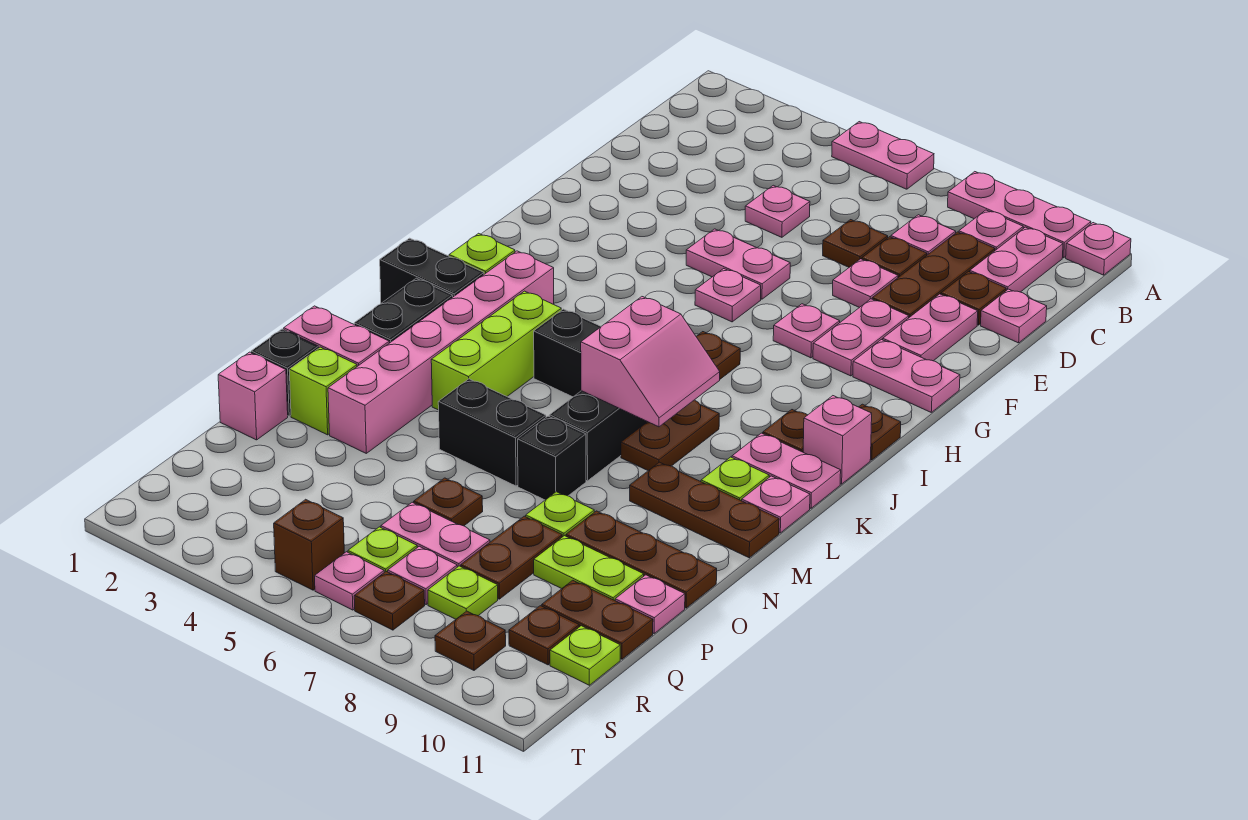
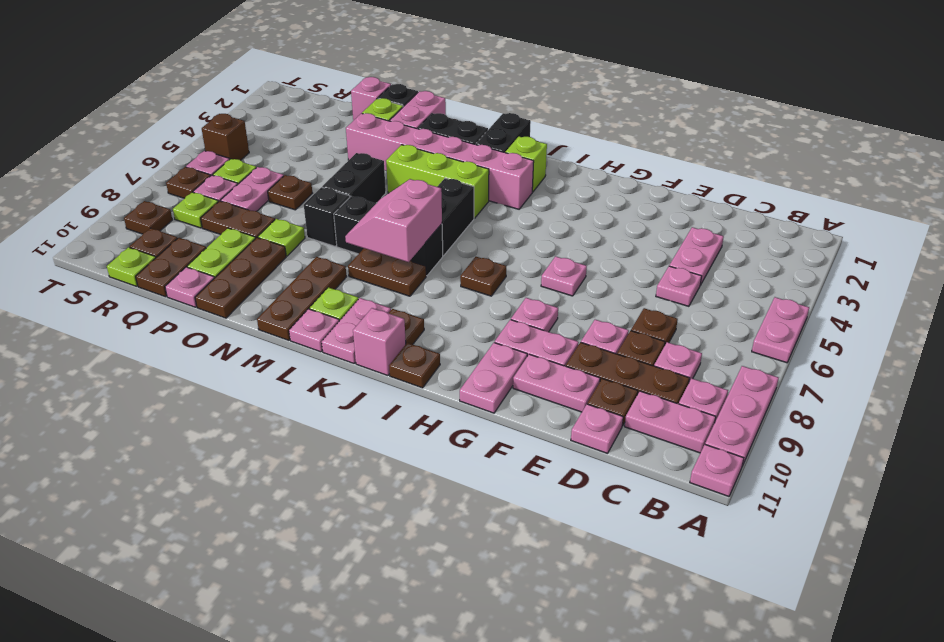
pink 1x2 plate [686,229,790,299] -> pink 1x2 plate moved to [669,227,724,285]
pink 2x2 slope [581,297,720,427] -> pink 2x2 slope turned to [345,179,442,262]

